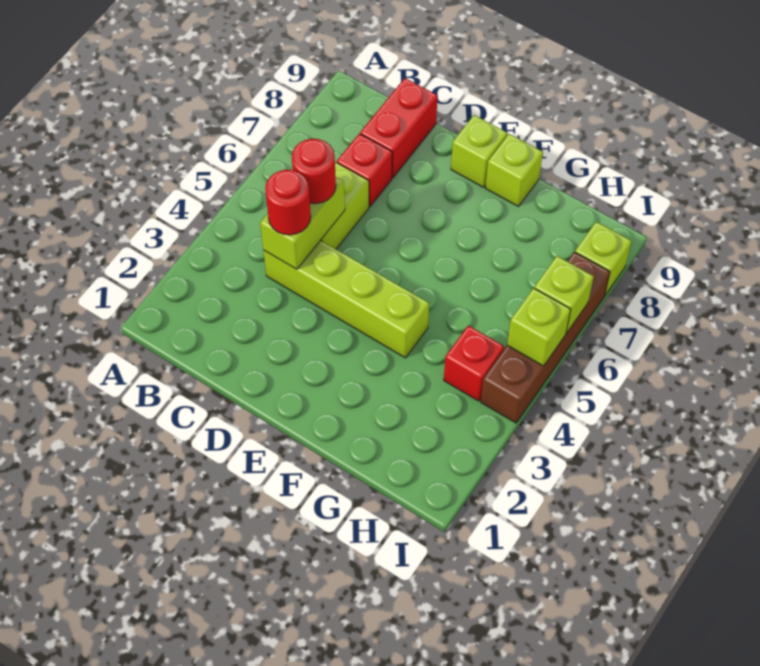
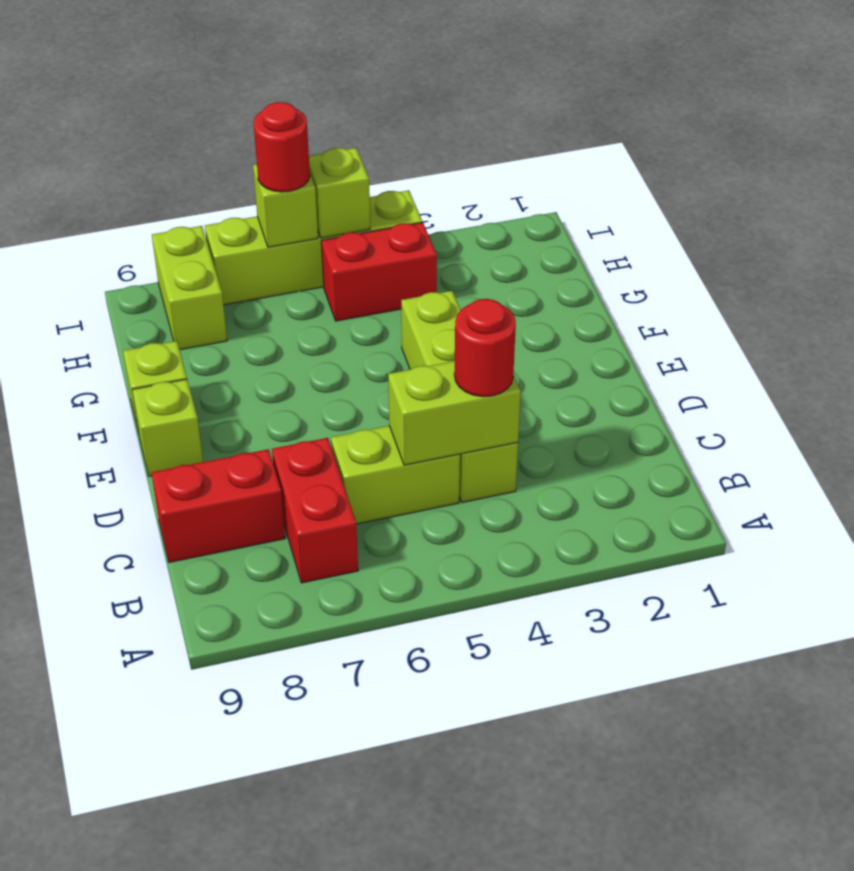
red 1x1 round brick [292,139,336,204] -> red 1x1 round brick moved to [253,102,310,192]
red 1x1 brick [337,134,392,206] -> red 1x2 brick [272,438,358,583]
red 1x1 brick [444,326,504,401] -> red 1x2 brick [321,222,437,321]
brown 1x4 brick [481,252,610,423] -> lime 1x4 brick [205,190,422,305]
lime 1x1 brick [575,222,632,296] -> lime 1x2 brick [152,226,227,350]

